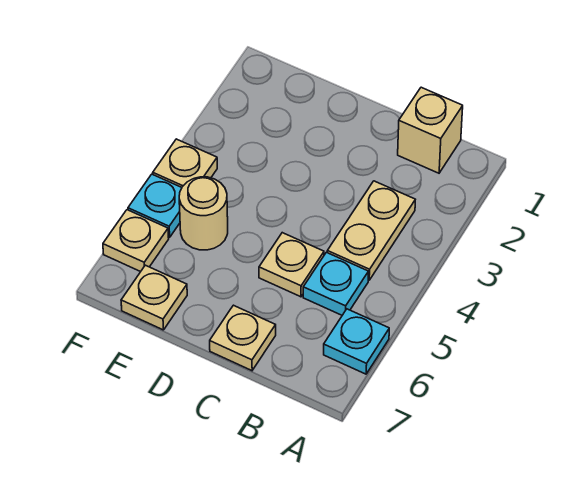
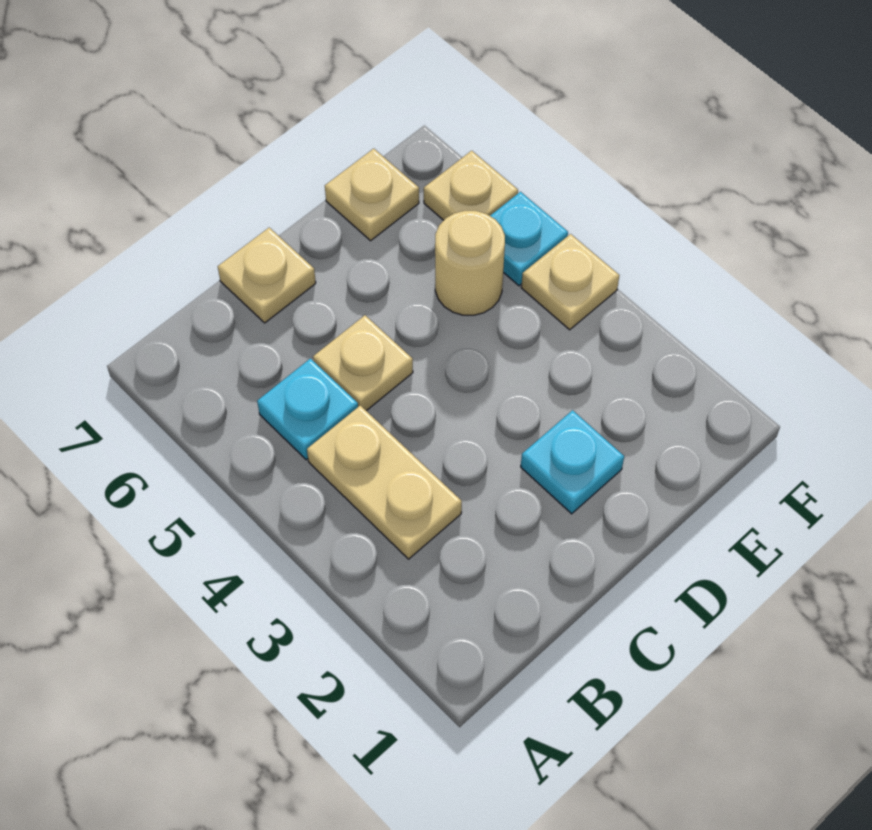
cyan 1x1 plate [324,309,389,374] -> cyan 1x1 plate moved to [521,410,624,514]
tan 1x1 brick [398,87,463,173] -> none

